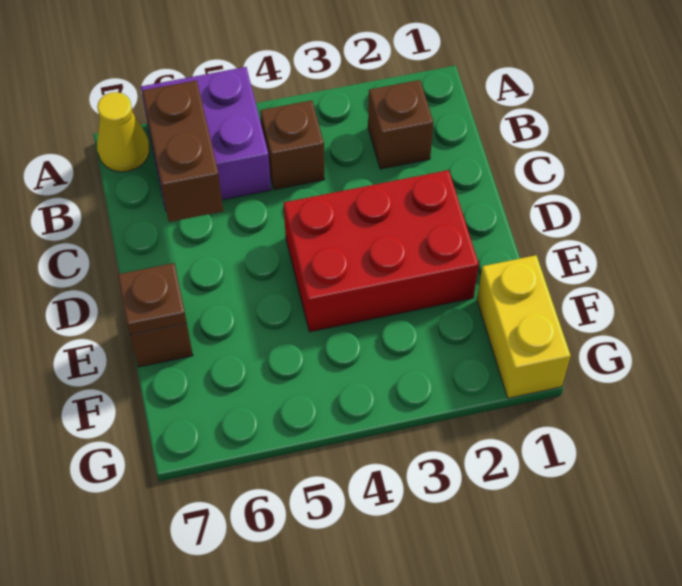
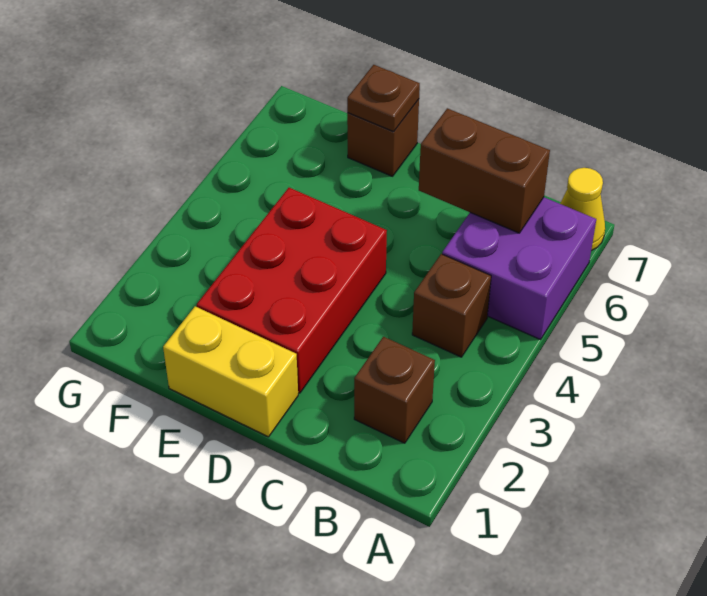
yellow 1x2 brick [477,255,571,398] -> yellow 1x2 brick moved to [163,306,298,437]

